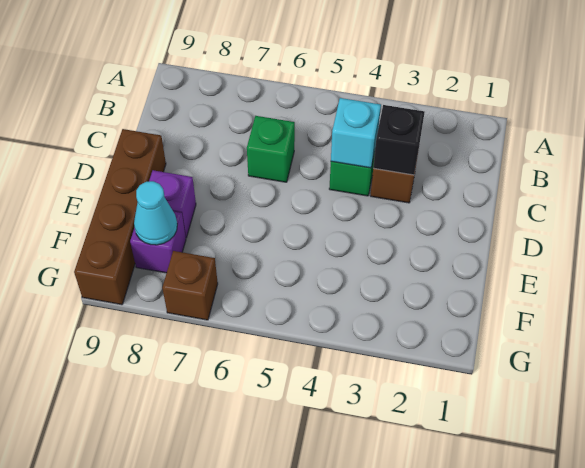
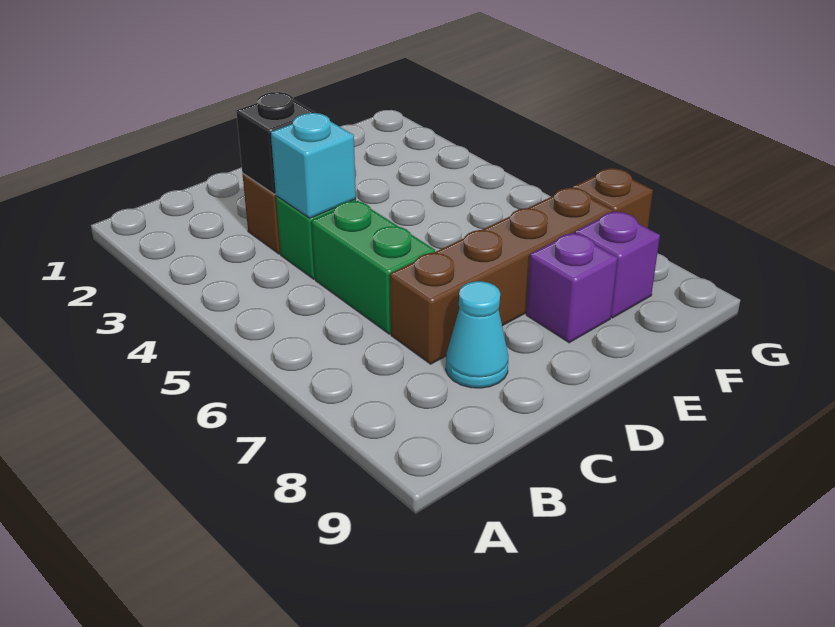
green 1x1 brick [247,116,295,182] -> green 1x2 brick [312,201,435,334]
brown 1x4 brick [74,129,166,305] -> brown 1x4 brick moved to [390,188,613,364]
cyan 1x1 cone [134,181,177,245] -> cyan 1x1 cone moved to [446,281,508,388]

